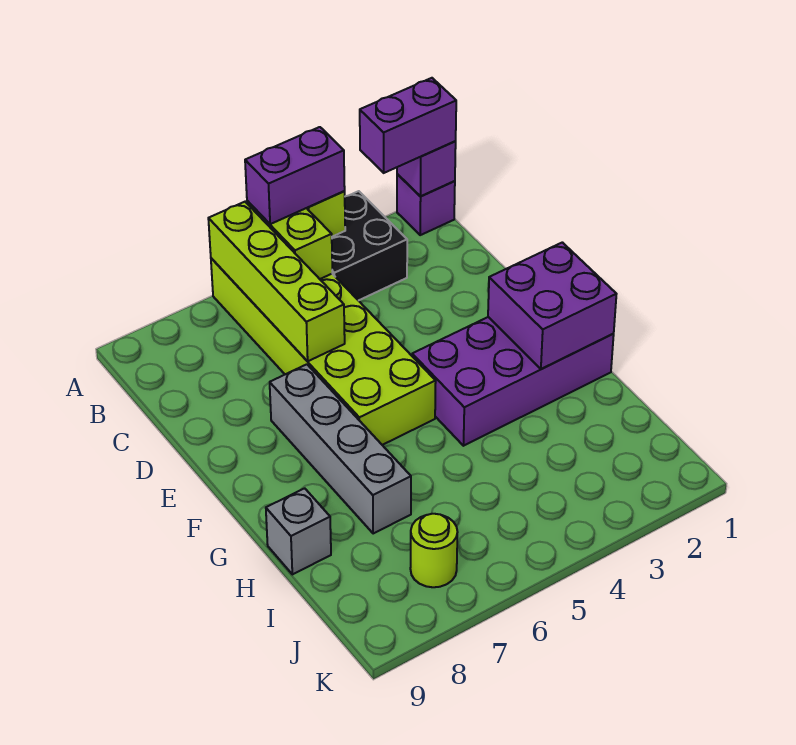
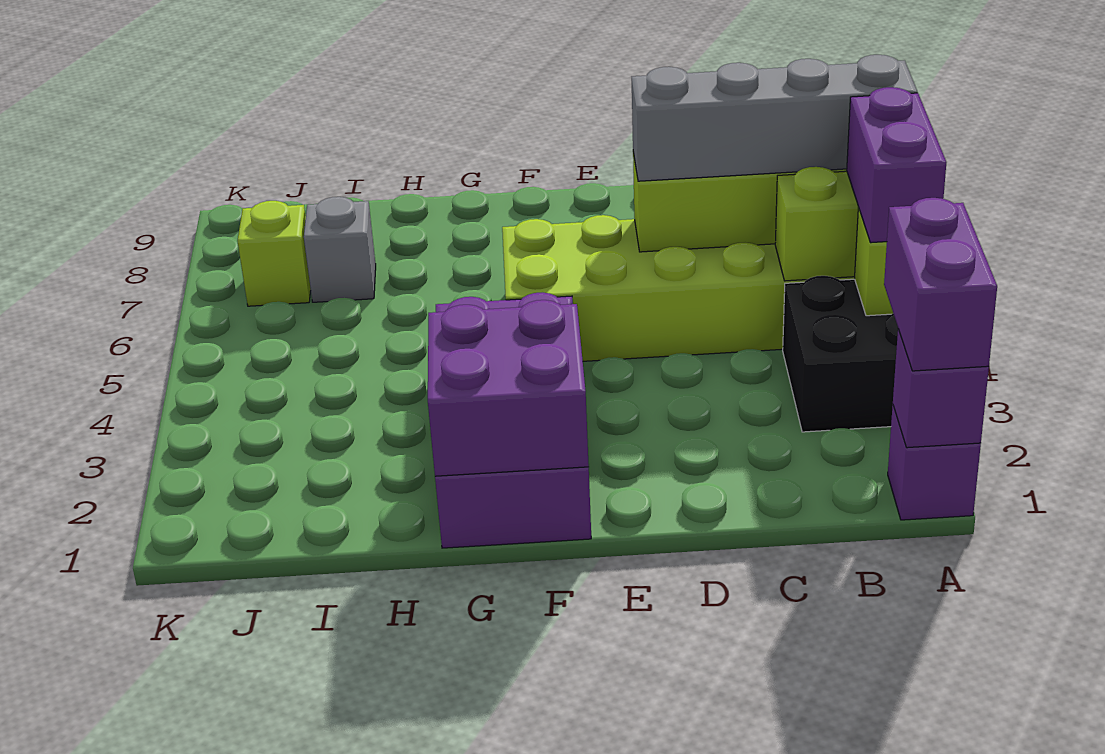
grey 1x4 brick [270,364,411,533] -> grey 1x4 brick moved to [632,55,917,181]
grey 1x1 brick [266,488,331,574] -> grey 1x1 brick moved to [304,197,376,302]
lime 1x1 round brick [410,514,457,587] -> lime 1x1 brick [237,201,311,306]

